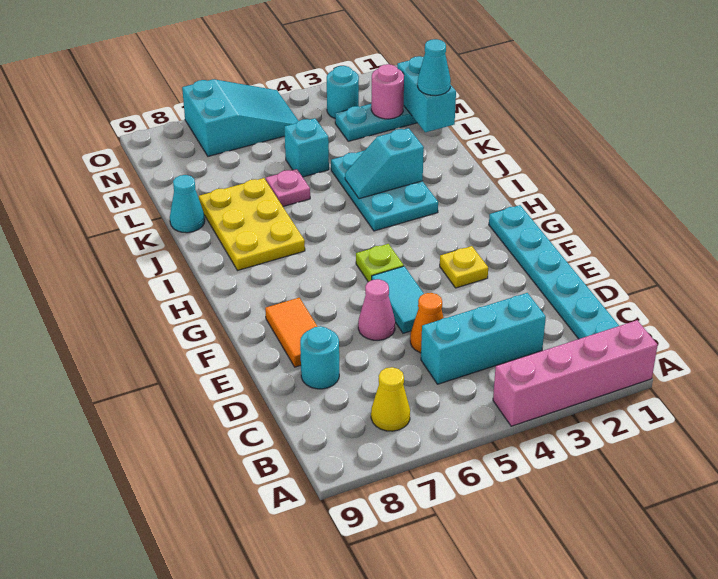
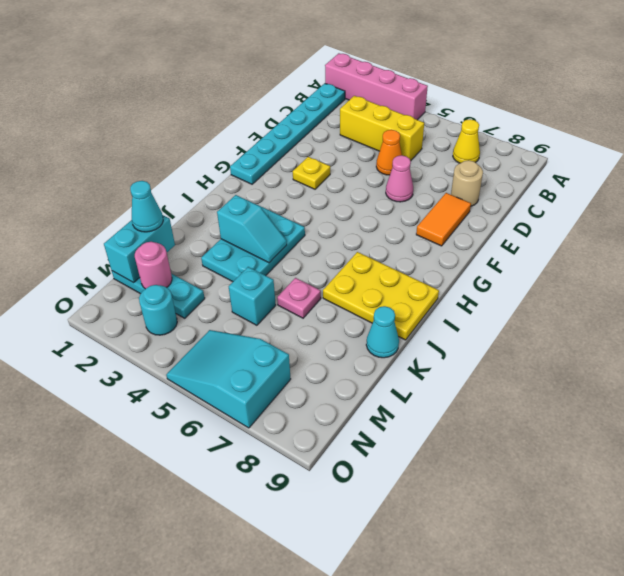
cyan 1x3 brick [421,293,546,384] -> yellow 1x3 brick [340,96,424,161]
cyan 1x1 round brick [300,326,339,389] -> tan 1x1 round brick [451,160,483,206]
cyan 1x2 tile [372,266,424,333] -> none
lime 1x1 plate [356,244,404,282] -> none
yellow 2x3 plate [199,178,305,270] -> yellow 2x3 plate turned to [323,252,439,340]

